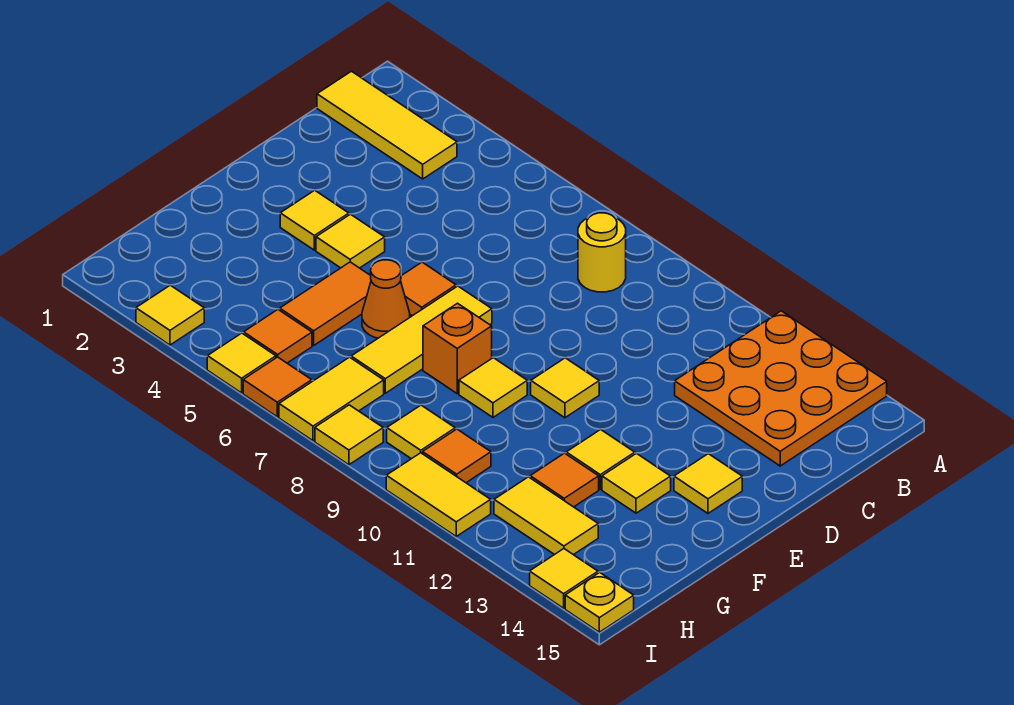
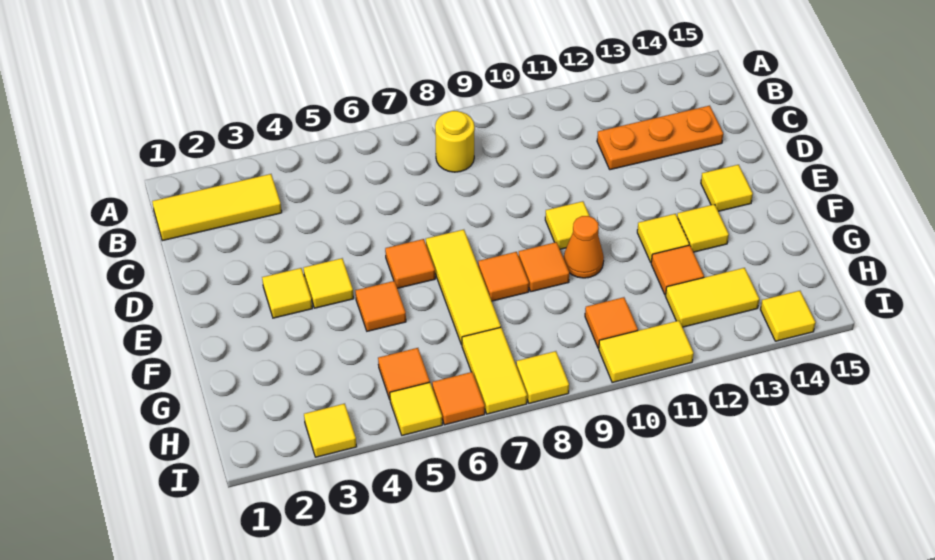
orange 3x3 plate [675,311,887,466] -> orange 1x3 plate [597,106,723,170]
orange 1x2 tile [280,262,371,345] -> orange 1x1 tile [356,281,406,331]
orange 1x1 cone [362,260,410,338] -> orange 1x1 cone moved to [564,216,604,278]
orange 1x1 brick [423,303,492,393] -> orange 1x1 tile [478,252,529,301]
yellow 1x1 tile [459,358,527,417] -> orange 1x1 tile [518,242,569,292]
yellow 1x1 tile [387,405,455,459] -> none
yellow 1x1 plate [565,572,634,632] -> none

